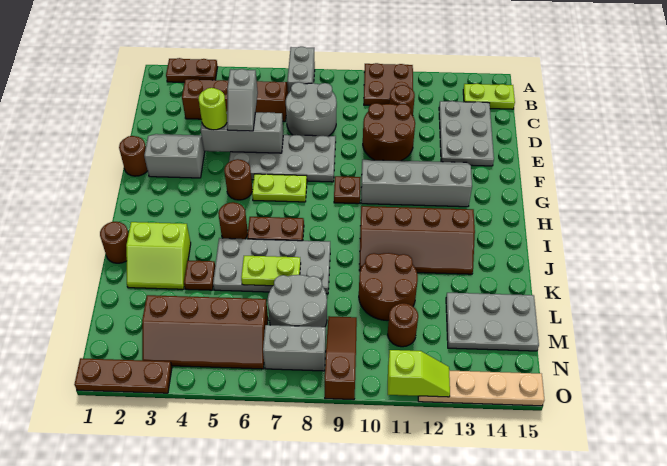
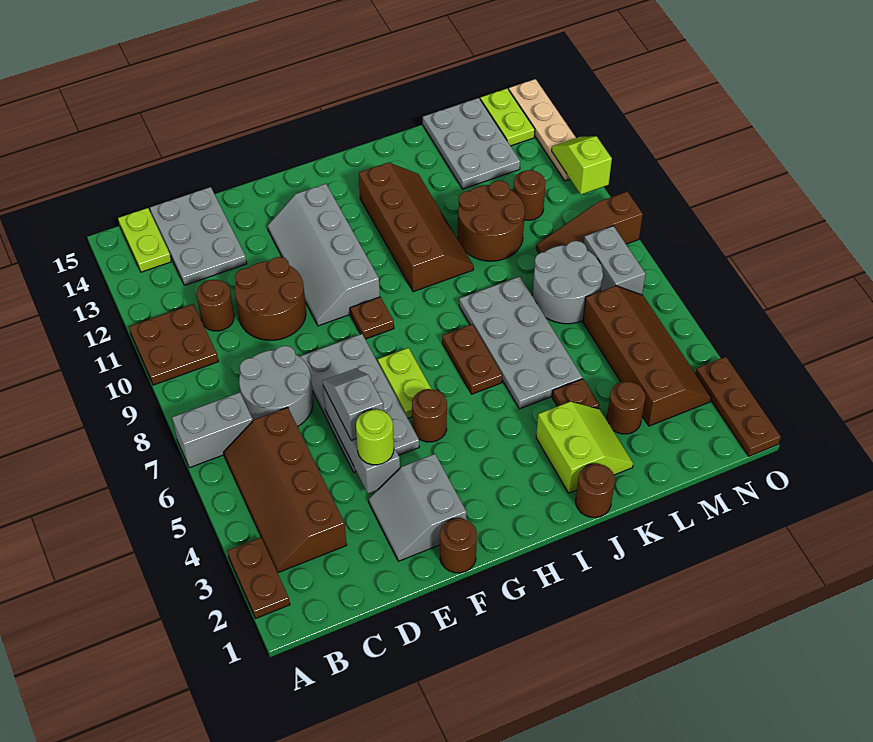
grey 2x3 plate [439,101,494,166] -> grey 2x3 plate turned to [150,187,247,285]
grey 1x2 slope [227,69,258,131] -> grey 1x2 slope turned to [323,369,384,440]
brown 1x1 round brick [218,202,248,239] -> brown 1x1 round brick moved to [607,381,645,434]
lime 1x2 plate [241,256,301,286] -> lime 1x2 plate moved to [480,88,535,146]

